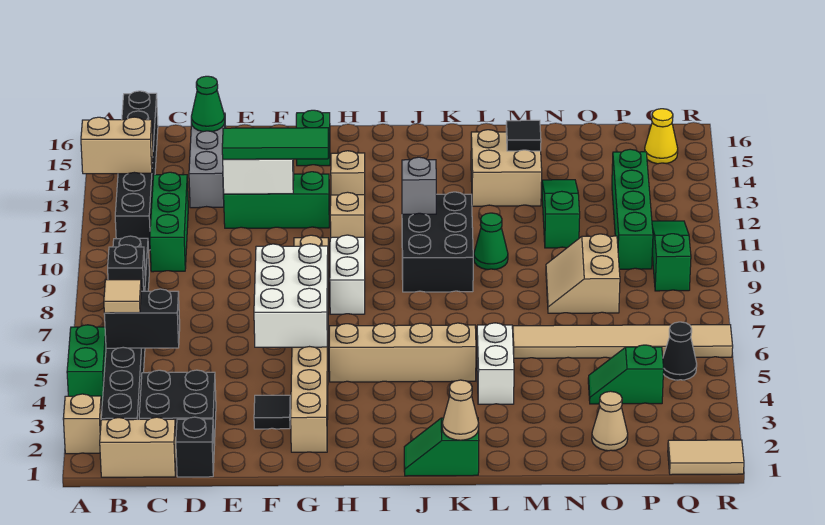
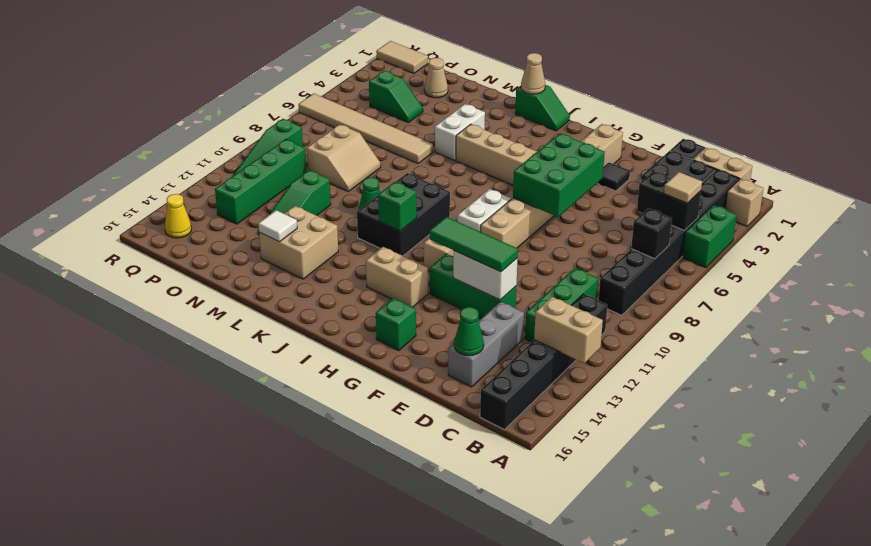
white 2x3 brick [254,244,328,347] -> green 2x3 brick [513,133,605,217]
tan 1x1 brick [331,151,365,195] -> tan 1x2 brick [366,247,428,307]
grey 1x1 brick [402,157,436,214] -> green 1x1 brick [378,182,417,231]
black 1x1 tile [506,120,541,151] -> white 1x1 tile [258,210,297,242]
black 1x1 cone [663,322,697,380] -> none

